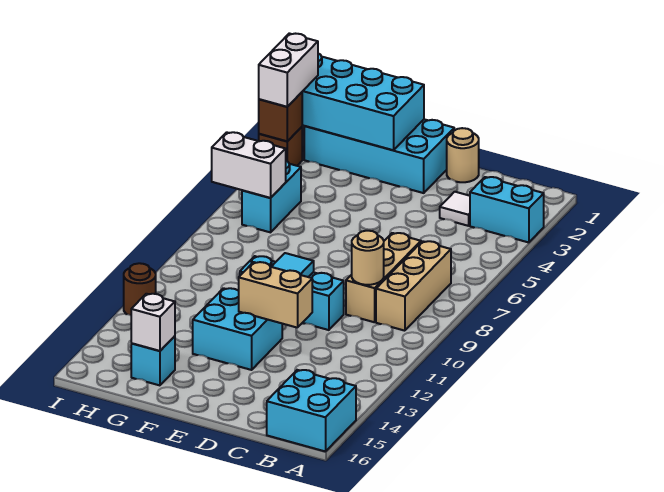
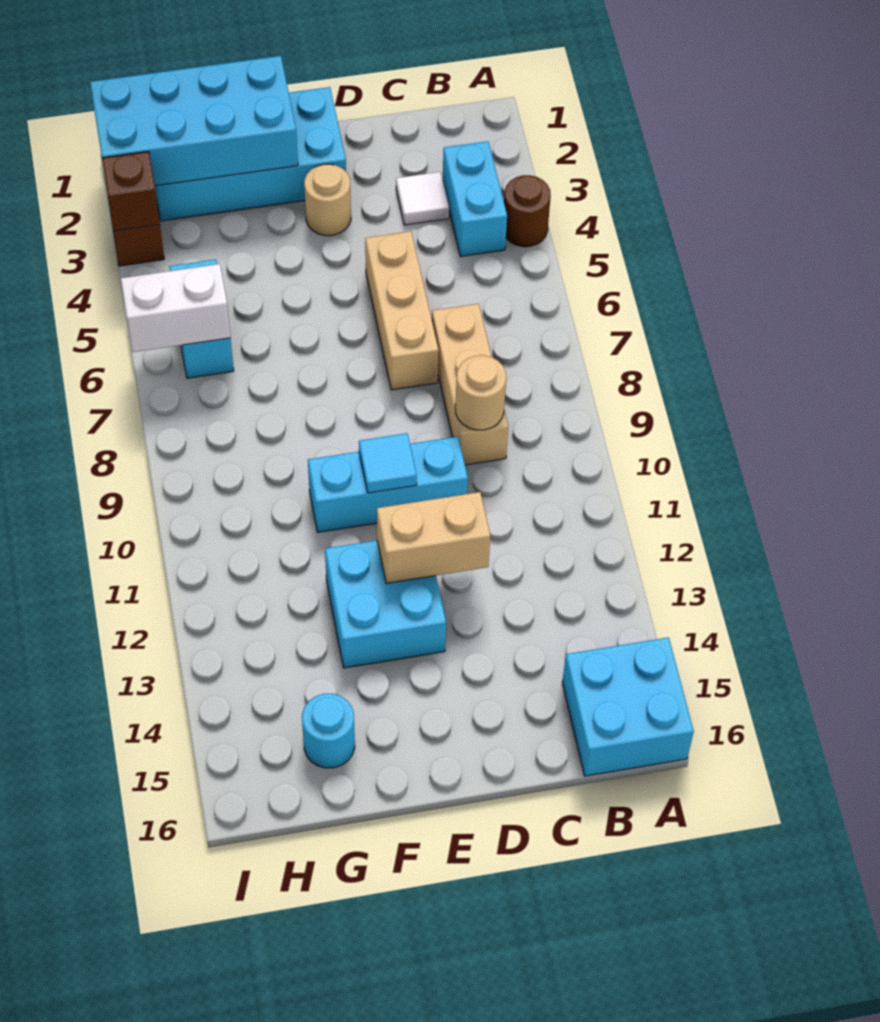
cyan 1x2 brick [470,177,544,242] -> cyan 1x2 brick turned to [443,141,507,256]
tan 1x3 brick [376,241,451,331] -> tan 1x3 brick moved to [365,231,439,390]
tan 1x1 round brick [447,128,479,182] -> tan 1x1 round brick moved to [304,164,351,236]
cyan 1x1 brick [131,336,175,385] -> cyan 1x1 round brick [302,694,355,768]
white 1x1 brick [131,294,175,351] -> none
white 1x2 brick [259,33,318,107] -> none
brown 1x1 round brick [124,263,156,315] -> brown 1x1 round brick moved to [504,175,551,247]

